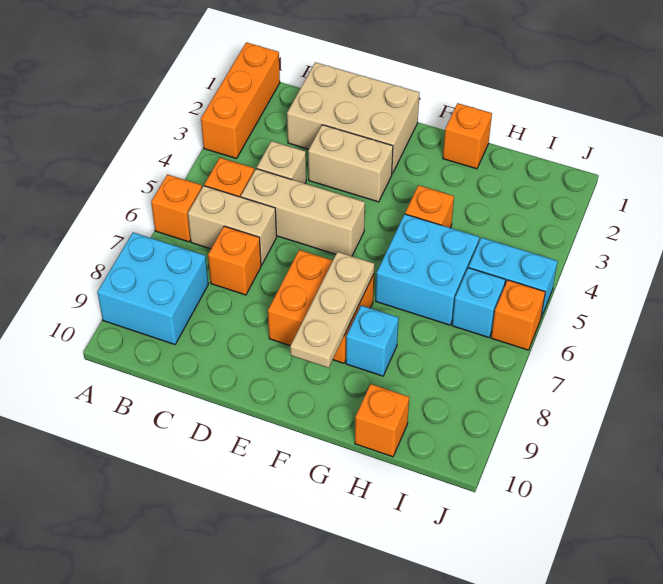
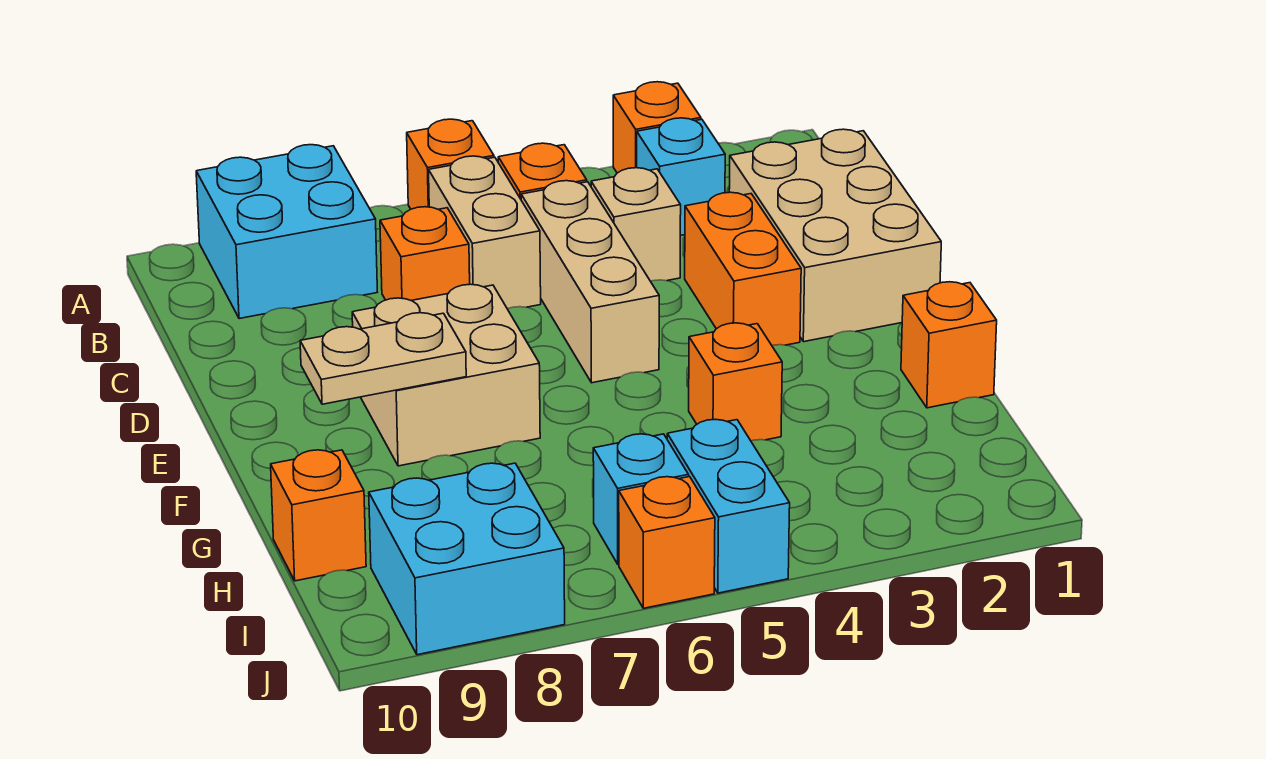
orange 1x3 brick [201,42,280,159] -> orange 1x1 brick [613,82,701,173]
tan 1x2 brick [308,125,393,202] -> orange 1x2 brick [685,192,801,345]
orange 2x2 brick [268,250,374,363] -> tan 2x2 brick [352,284,540,466]
tan 1x3 plate [290,252,374,368] -> tan 1x2 plate [300,313,466,404]
cyan 2x2 brick [376,214,479,325] -> cyan 2x2 brick moved to [369,463,565,655]
cyan 1x1 brick [346,305,399,376] -> cyan 1x1 brick moved to [637,118,725,236]

